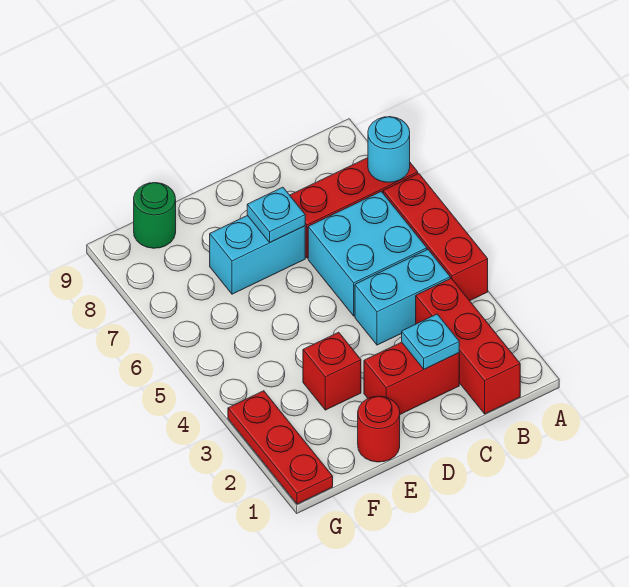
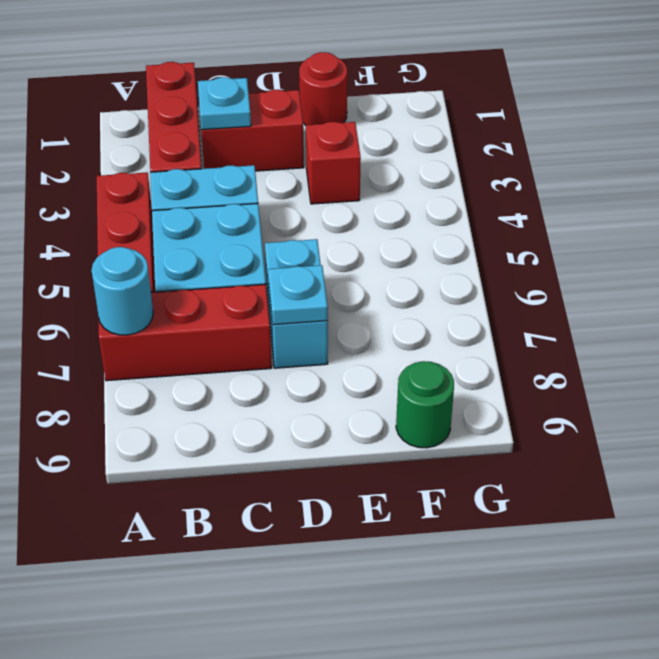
cyan 1x2 brick [210,215,305,294] -> cyan 1x2 brick turned to [265,239,328,368]
red 1x3 plate [228,391,333,504] -> none

